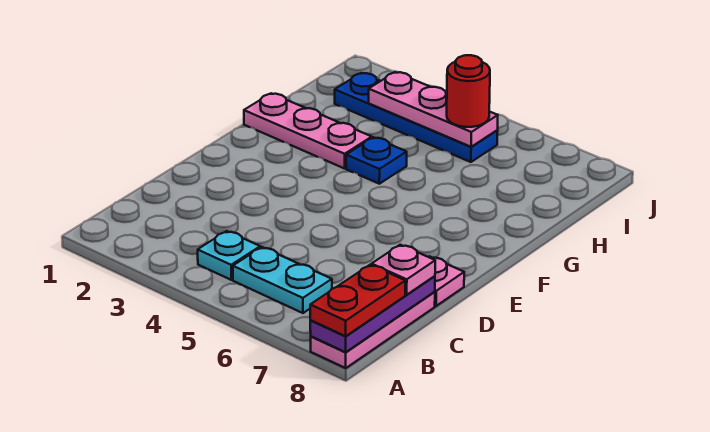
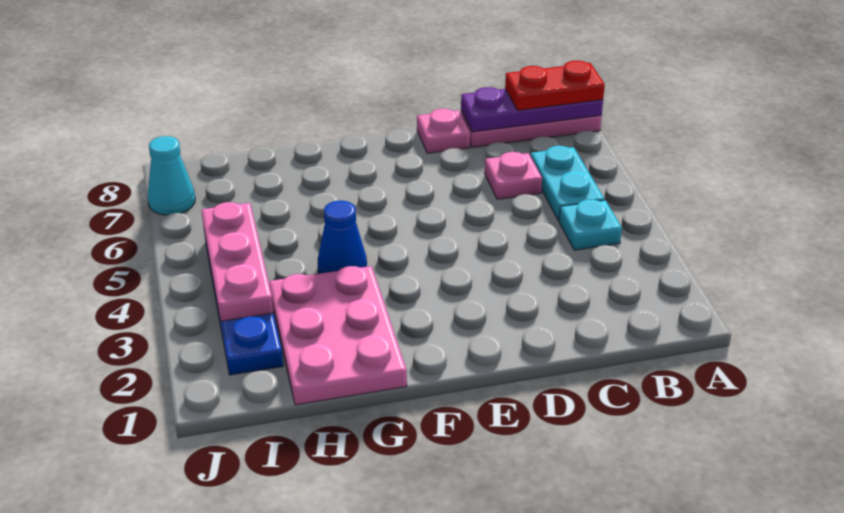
pink 1x1 plate [372,245,435,295] -> pink 1x1 plate moved to [485,151,542,199]
pink 1x3 plate [244,93,372,169] -> pink 2x3 plate [269,266,407,405]
blue 1x1 plate [346,137,407,184] -> blue 1x1 cone [318,201,367,274]
red 1x1 round brick [447,55,490,127] -> none
none -> cyan 1x1 cone [148,136,195,215]

